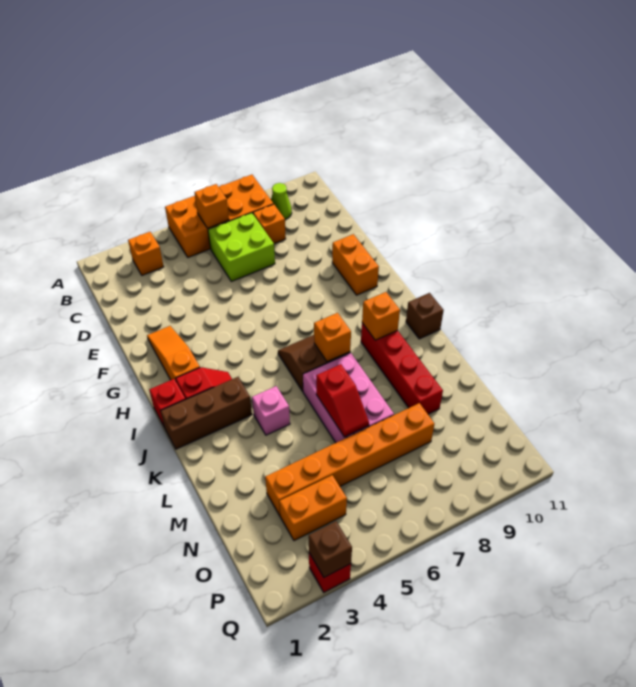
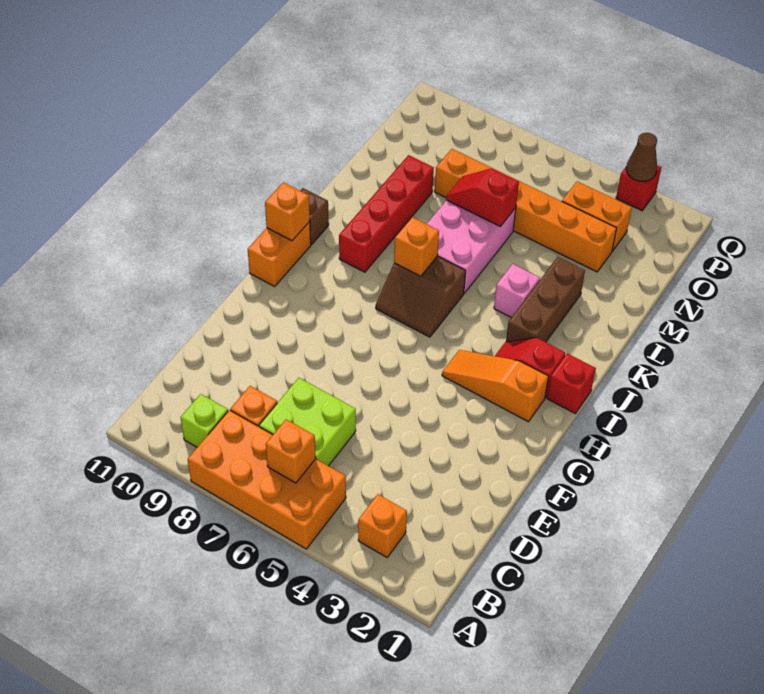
lime 1x1 cone [271,183,292,220] -> lime 1x1 brick [181,394,228,447]
orange 1x3 slope [147,326,200,380] -> orange 1x3 slope turned to [442,350,548,422]
orange 1x2 brick [332,234,379,295] -> orange 1x2 brick moved to [248,221,311,286]
brown 1x3 brick [161,377,252,449] -> brown 1x3 brick turned to [506,257,585,342]
orange 1x1 brick [362,292,400,340] -> orange 1x1 brick moved to [265,182,310,241]
red 1x2 slope [316,364,369,437] -> red 1x2 slope turned to [446,168,519,227]
brown 1x1 brick [309,522,352,577] -> brown 1x1 cone [626,133,657,181]

